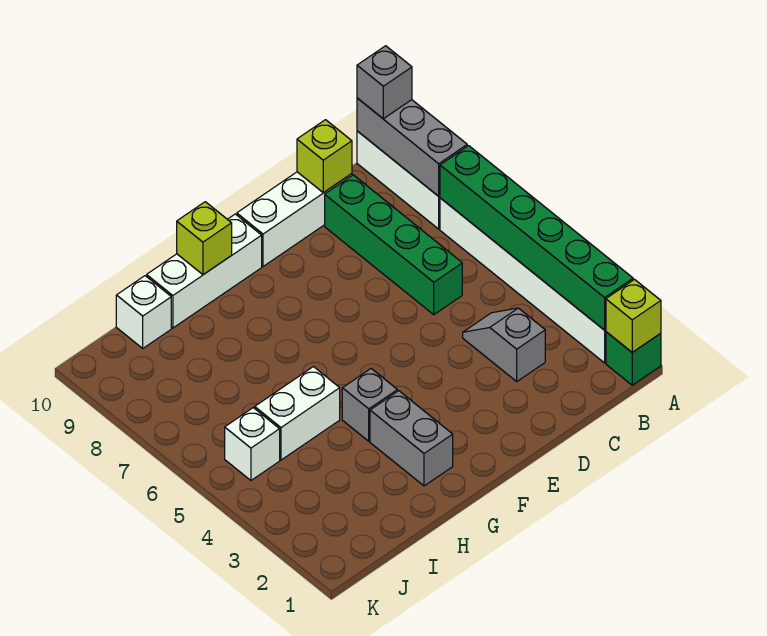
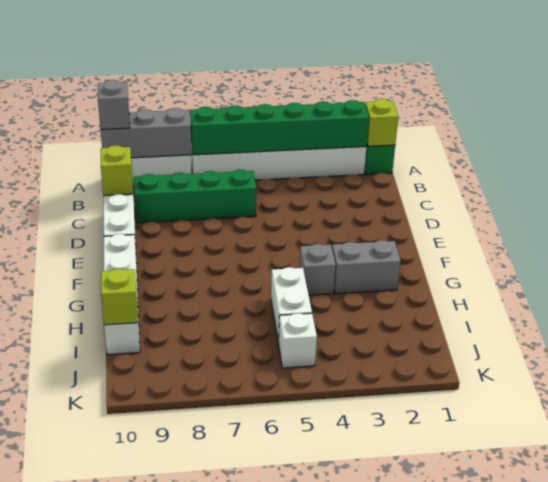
grey 1x2 slope [463,308,545,381] -> none
lime 1x1 brick [177,202,232,275] -> lime 1x1 brick moved to [101,269,138,325]

